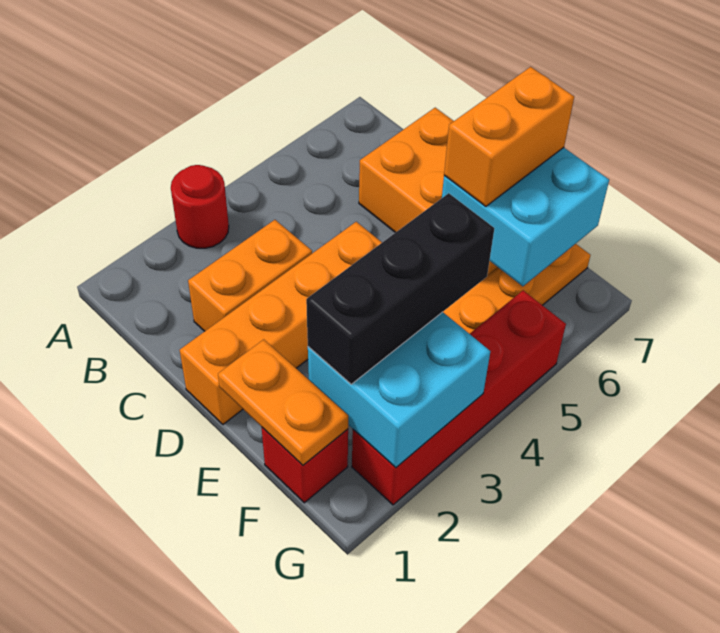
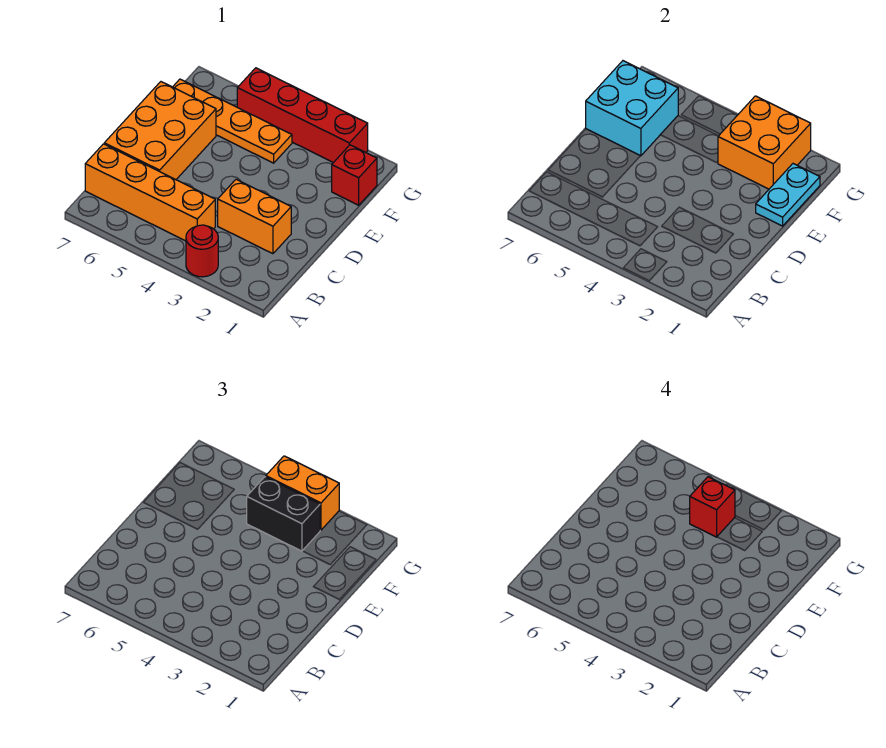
orange 1x4 brick [180,222,382,424] -> orange 1x4 brick moved to [85,144,215,241]
orange 1x2 plate [218,339,348,465] -> cyan 1x2 plate [756,164,820,226]
orange 1x2 brick [444,67,574,206] -> orange 1x2 brick moved to [266,456,339,530]
cyan 2x2 brick [308,312,490,468] -> orange 2x2 brick [718,96,811,189]
black 1x3 brick [306,193,494,384] -> black 1x2 brick [247,477,320,551]
none -> red 1x1 brick [690,477,735,537]

